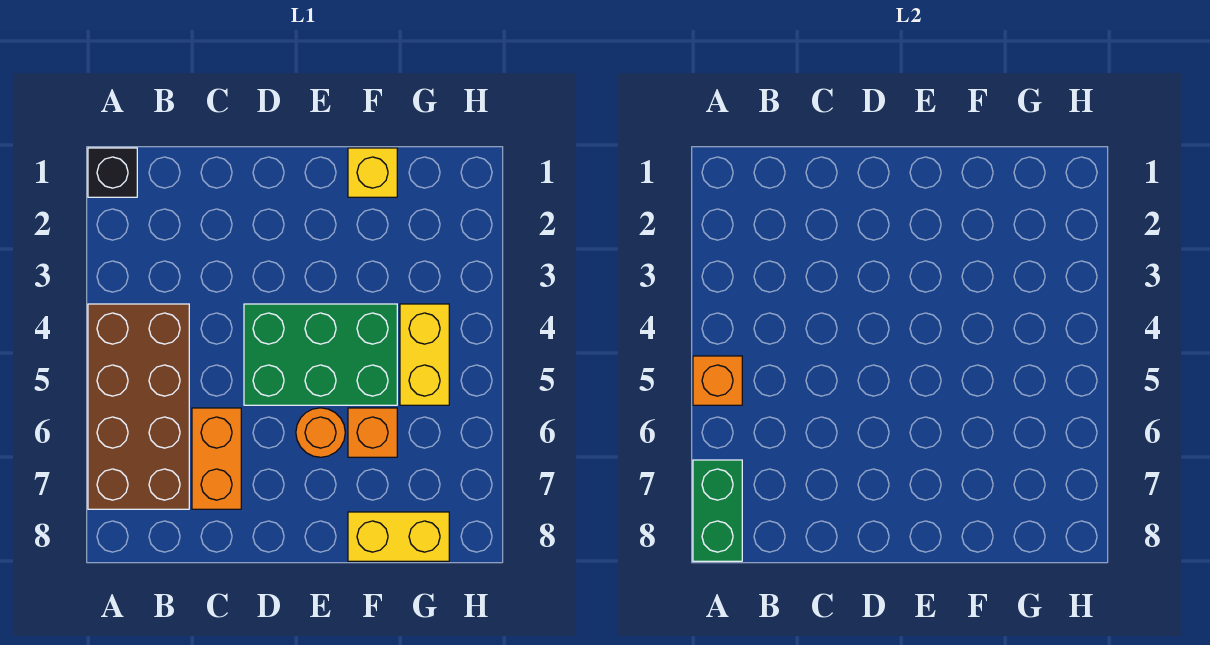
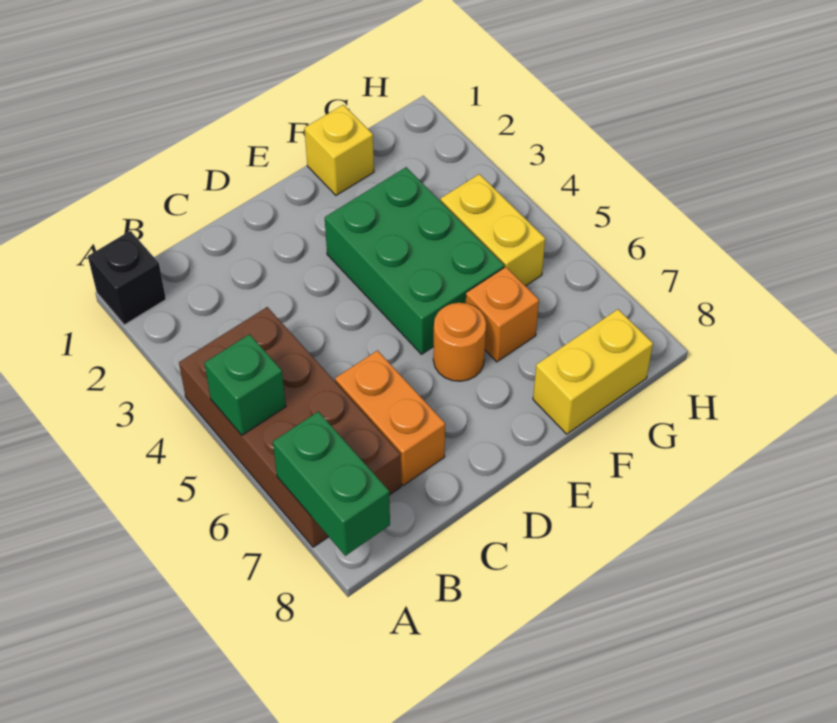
orange 1x1 brick [693,356,742,405] -> green 1x1 brick [205,334,286,435]
green 2x3 brick [244,304,397,405] -> green 2x3 brick turned to [325,167,504,354]

